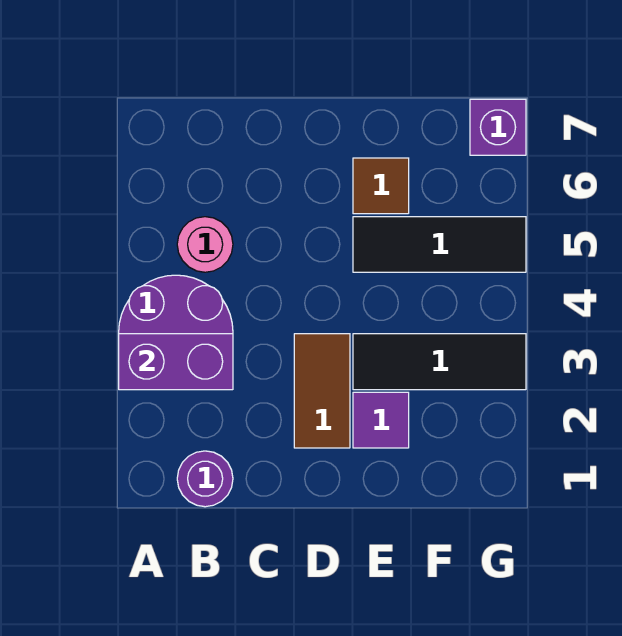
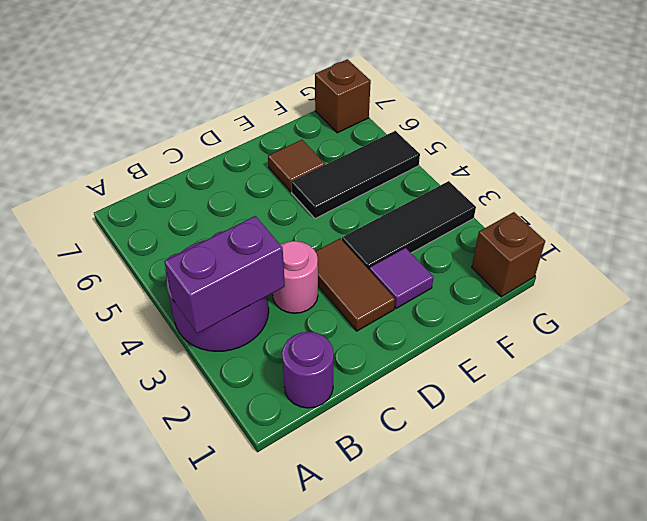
pink 1x1 round brick [177,217,233,272] -> pink 1x1 round brick moved to [273,241,318,313]
none -> brown 1x1 brick [472,212,545,297]
purple 1x1 brick [470,99,526,155] -> brown 1x1 brick [315,59,371,133]

